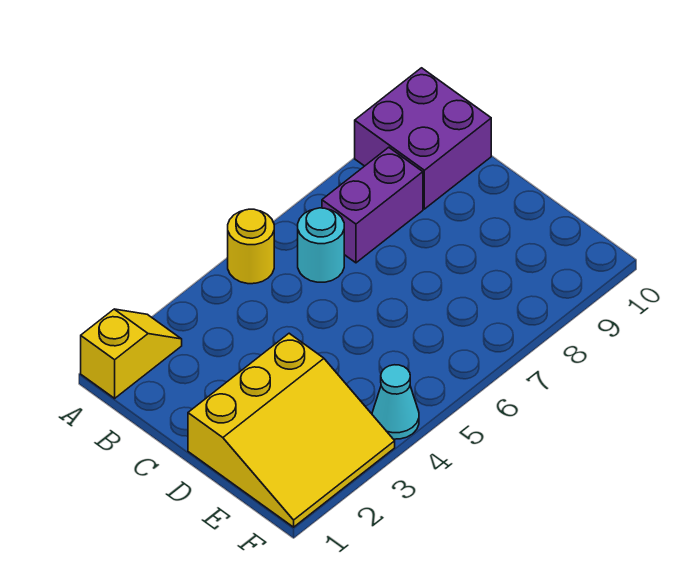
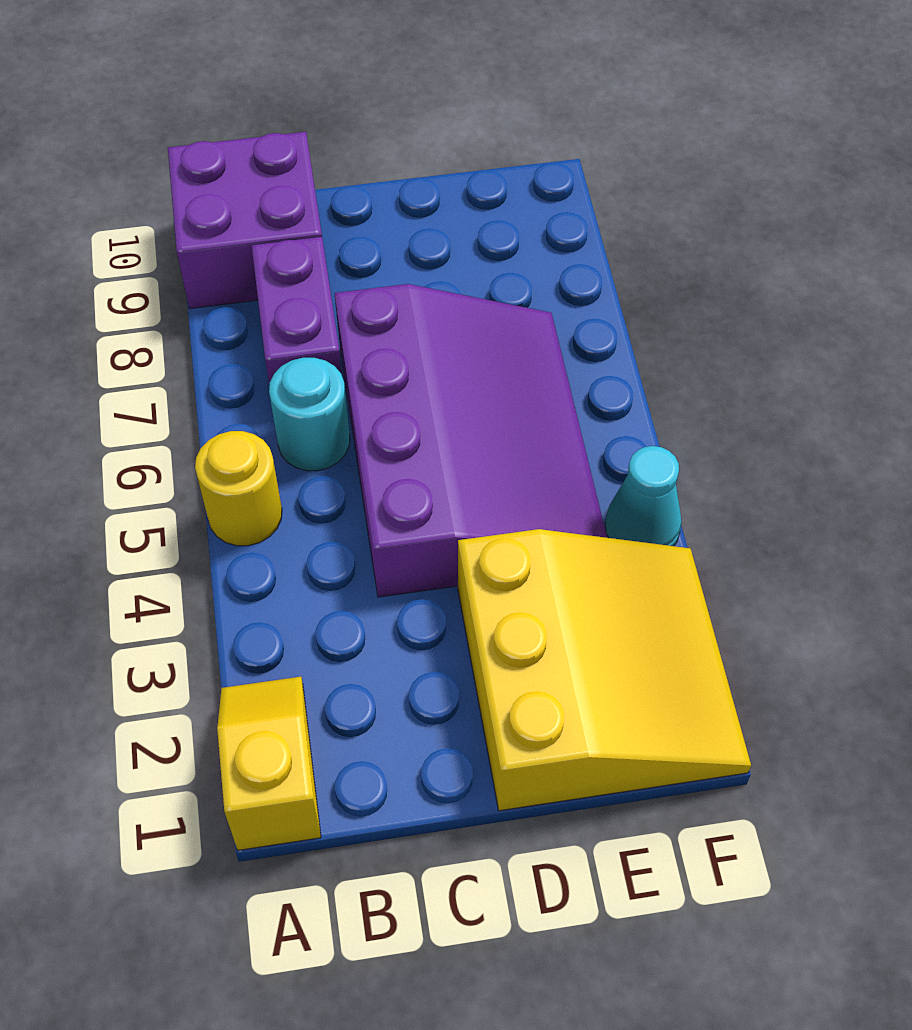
none -> purple 3x4 slope [334,284,607,597]

